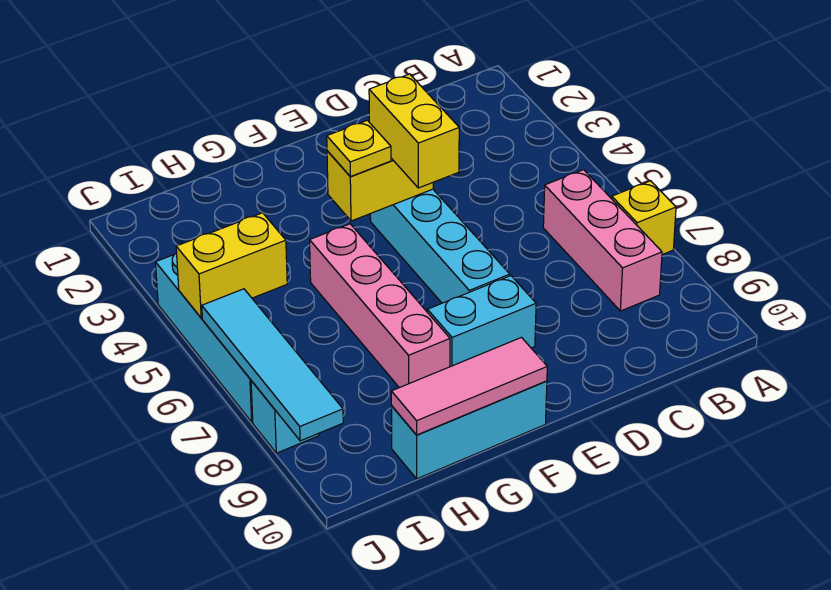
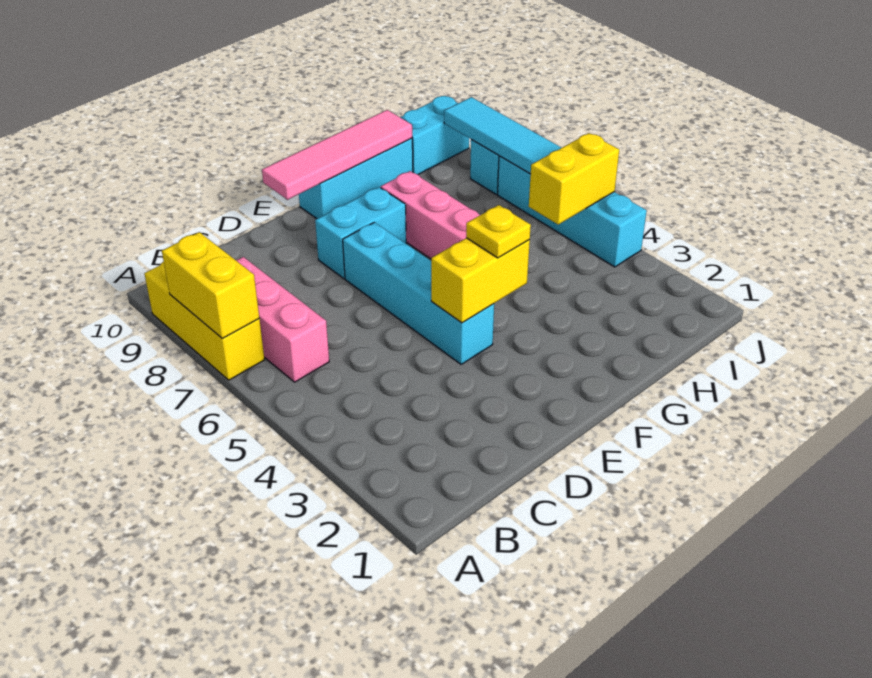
yellow 1x1 brick [612,181,676,255] -> yellow 1x3 brick [144,261,265,380]
yellow 1x2 brick [369,74,459,188] -> yellow 1x2 brick moved to [162,232,259,338]
pink 1x3 tile [391,338,547,435] -> pink 1x4 tile [262,110,412,200]
none -> cyan 1x2 brick [400,96,469,174]

